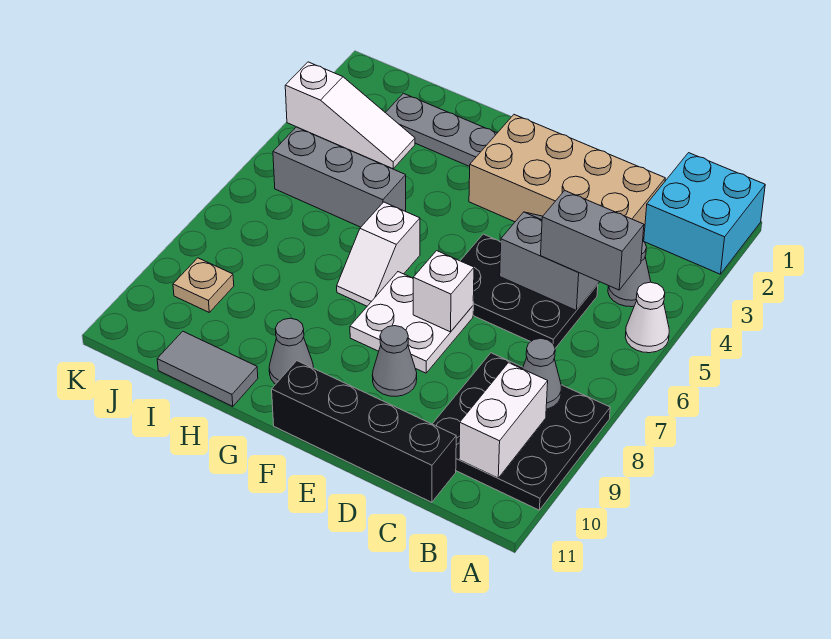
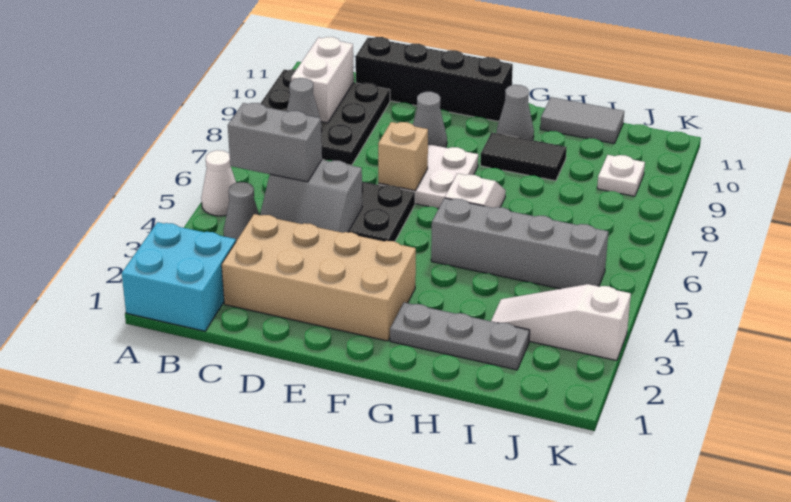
white 1x1 brick [413,251,474,332] -> tan 1x1 brick [378,122,428,191]
none -> black 1x2 tile [480,133,567,181]
grey 1x3 brick [273,127,406,227] -> grey 1x4 brick [431,198,608,289]
tan 1x1 plate [173,258,234,312] -> white 1x1 plate [597,155,645,196]

